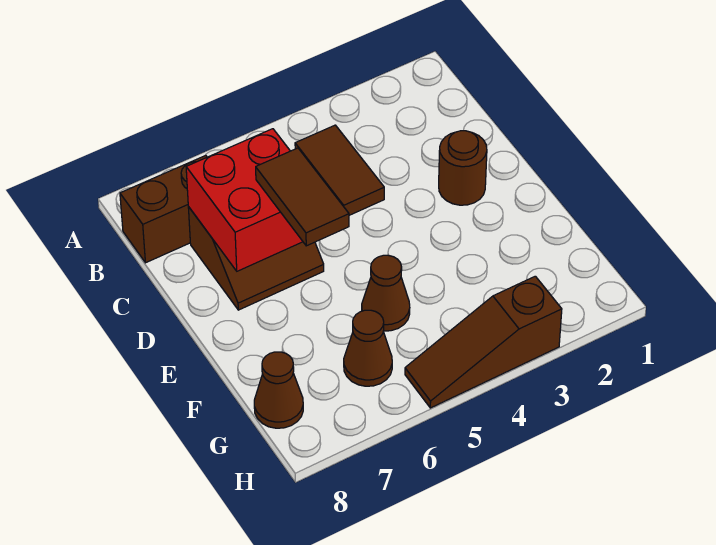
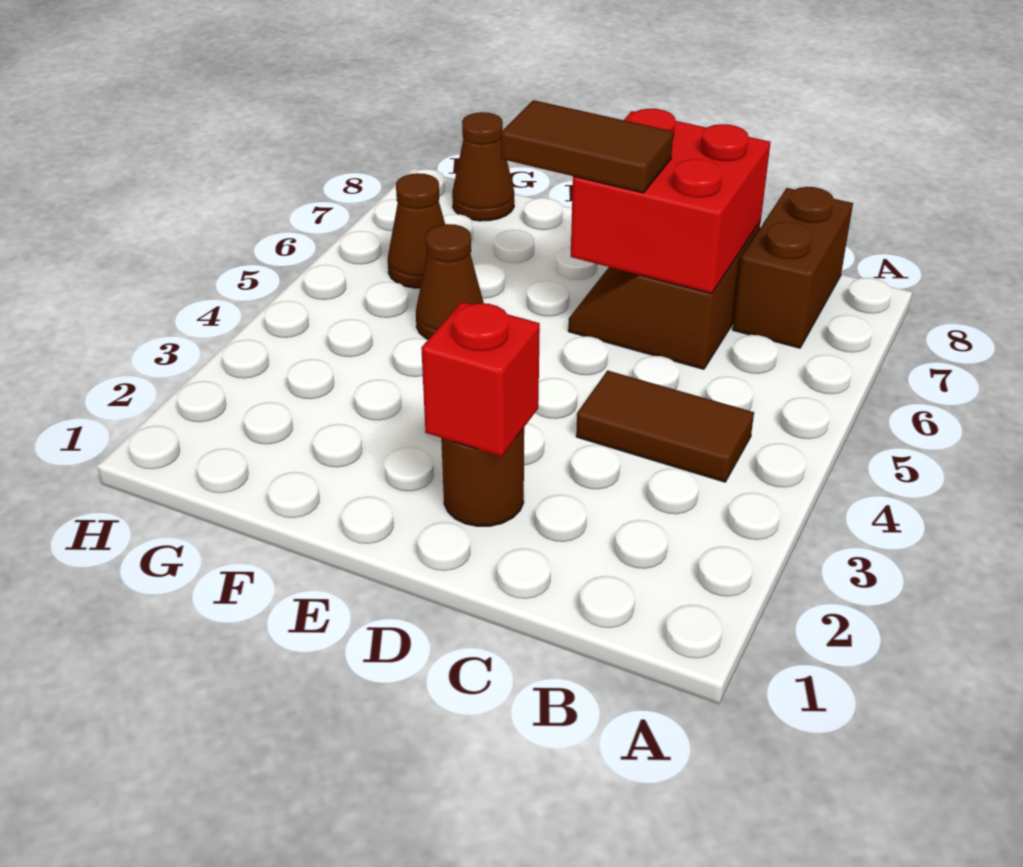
none -> red 1x1 brick [421,302,540,457]
brown 1x3 slope [405,276,562,408] -> none

